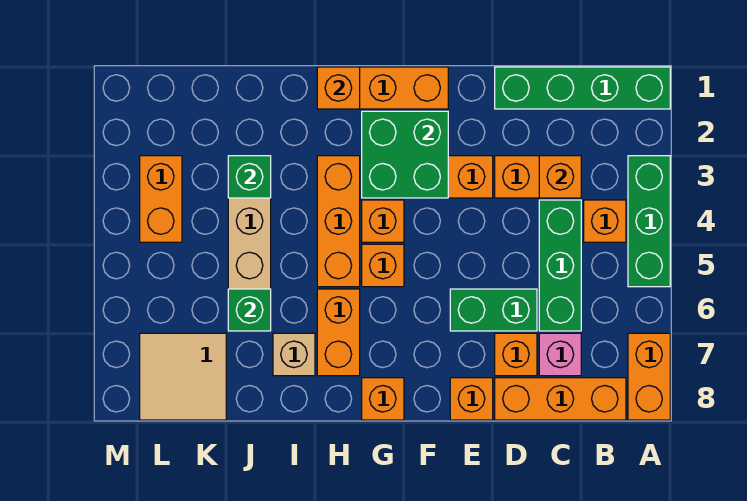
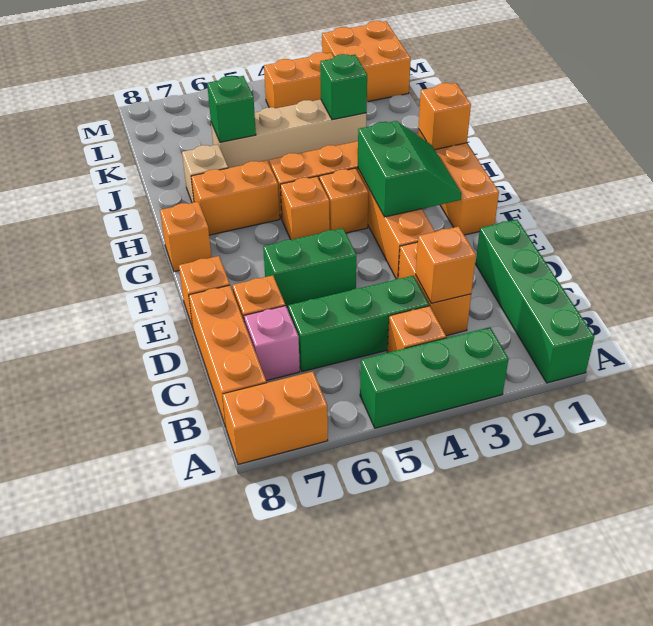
green 1x2 brick [450,289,537,331] -> green 1x2 brick turned to [263,228,356,307]
green 2x2 brick [362,111,448,198] -> green 2x2 slope [358,121,462,217]
tan 2x2 tile [140,333,226,420] -> none
none -> orange 2x2 brick [322,21,411,102]

